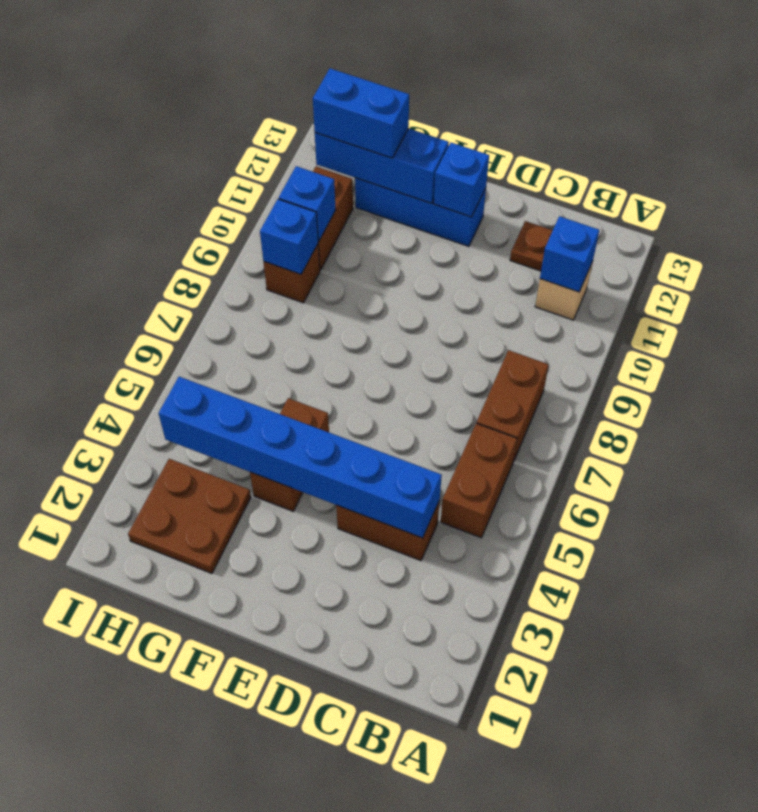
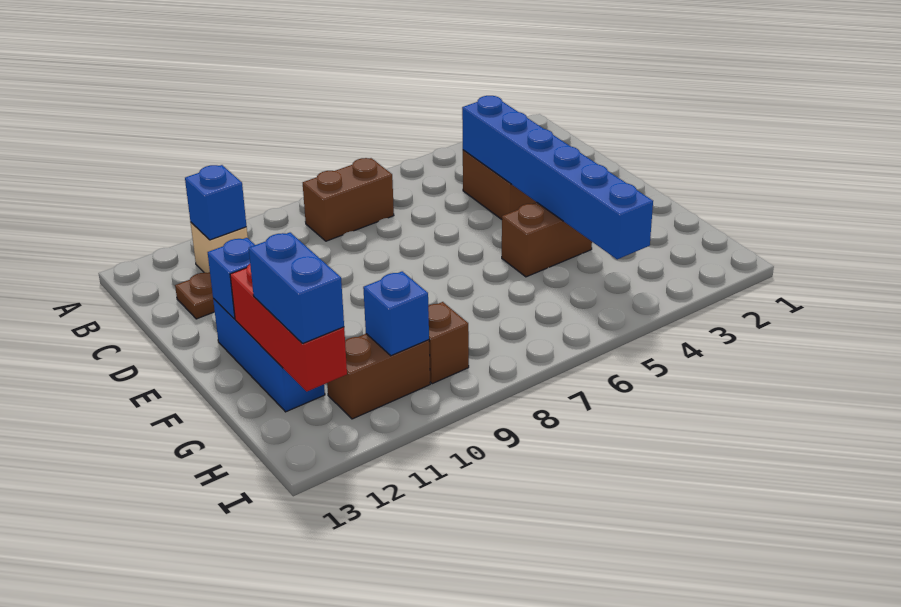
brown 1x2 brick [441,423,517,538] -> none
blue 1x3 brick [315,128,449,203] -> red 1x3 brick [230,264,347,392]
brown 2x2 plate [128,459,251,573] -> none
blue 1x1 brick [260,199,318,274] -> none

